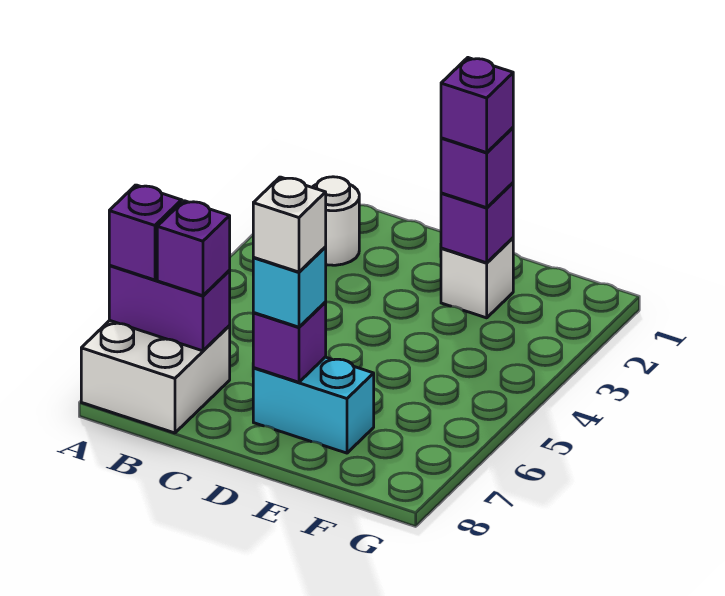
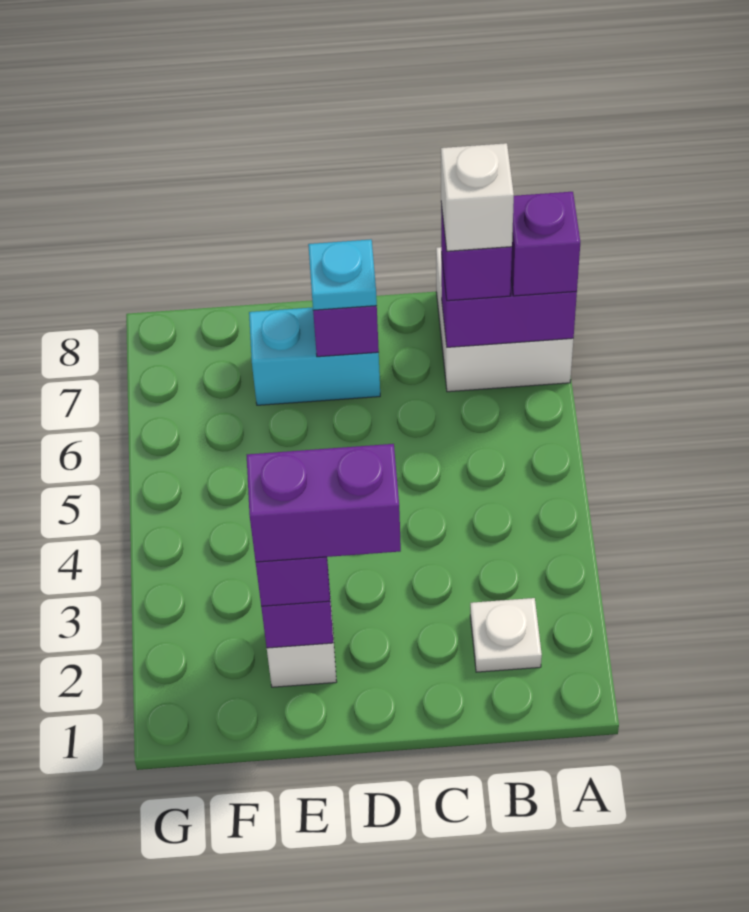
white 1x1 round brick [312,177,359,265] -> white 1x1 plate [470,598,542,672]
cyan 1x1 brick [253,247,326,327] -> cyan 1x1 plate [308,239,377,310]
white 1x1 brick [253,177,326,272] -> white 1x1 brick moved to [441,143,514,251]
purple 1x1 brick [441,58,513,153] -> purple 1x2 brick [247,444,401,562]

